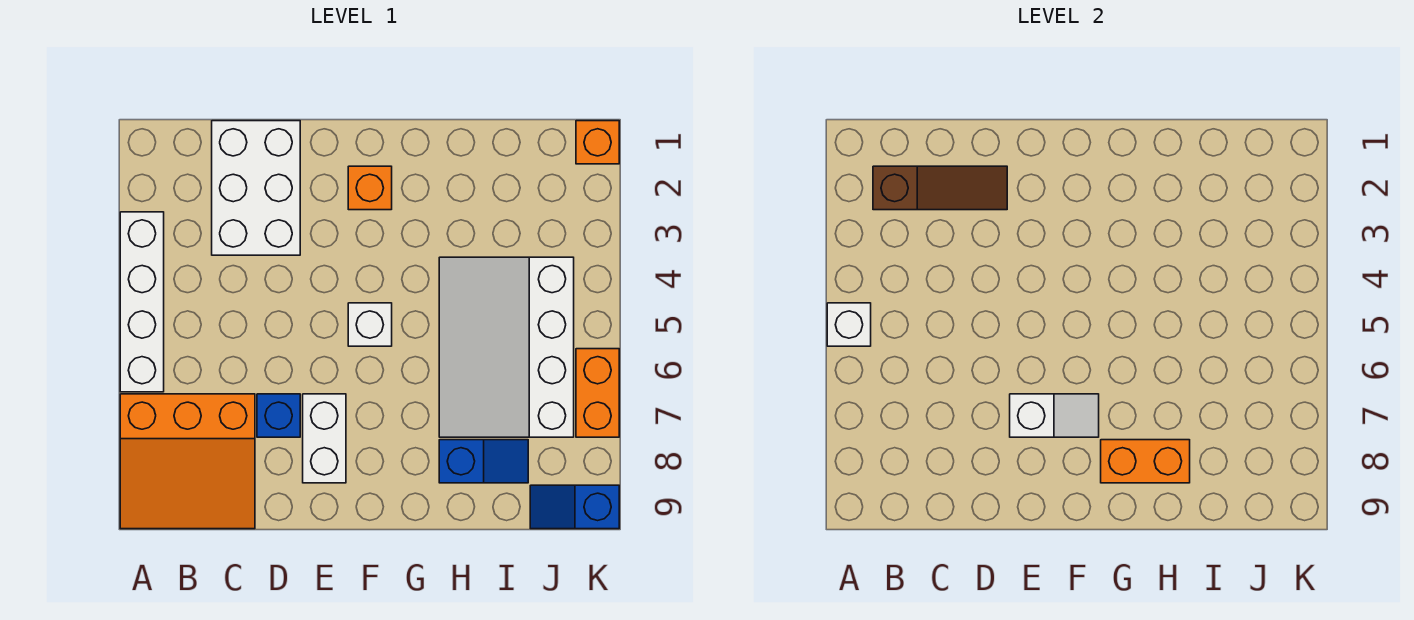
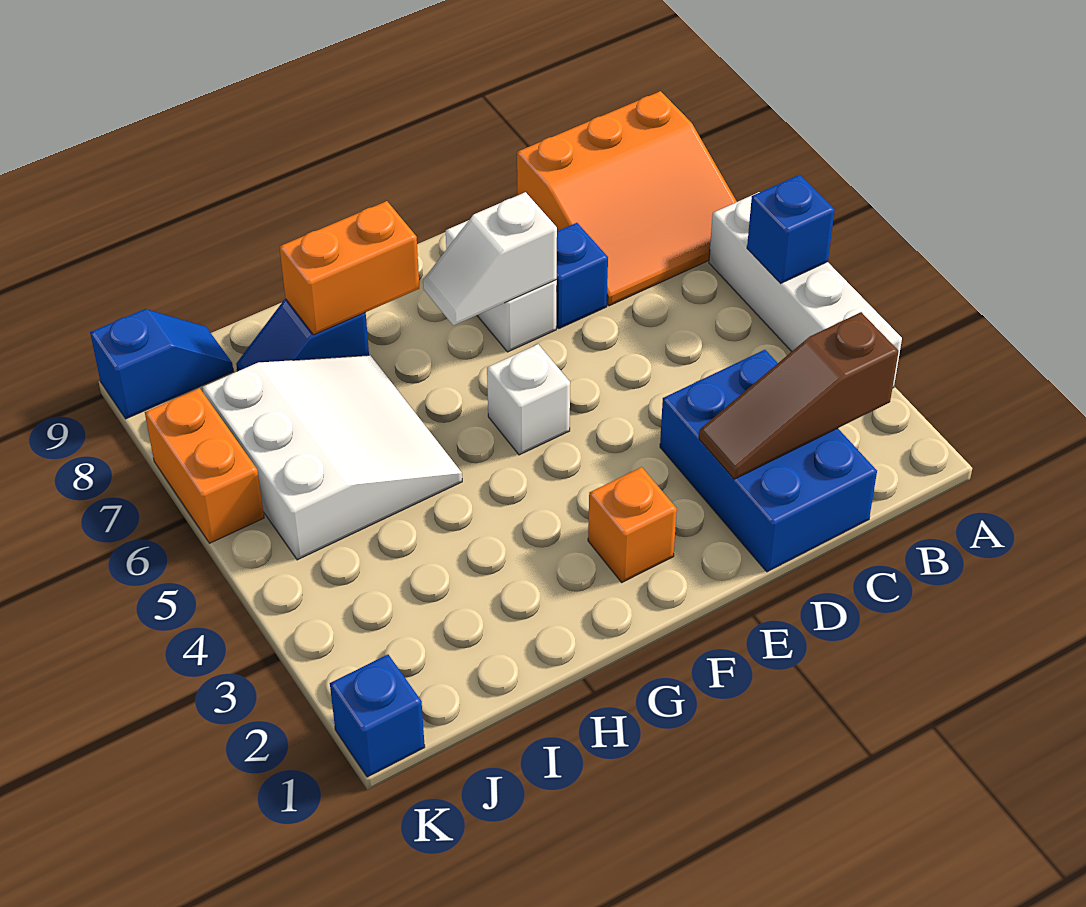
white 1x1 brick [827,303,871,346] -> blue 1x1 brick [747,175,835,283]
orange 3x3 slope [120,394,255,529] -> orange 3x3 slope turned to [517,91,737,306]
white 2x3 brick [212,121,300,255] -> blue 2x3 brick [660,350,877,572]
white 3x4 slope [439,257,574,437] -> white 3x3 slope [203,355,462,560]
orange 1x1 brick [576,121,619,164] -> blue 1x1 brick [330,655,425,777]

